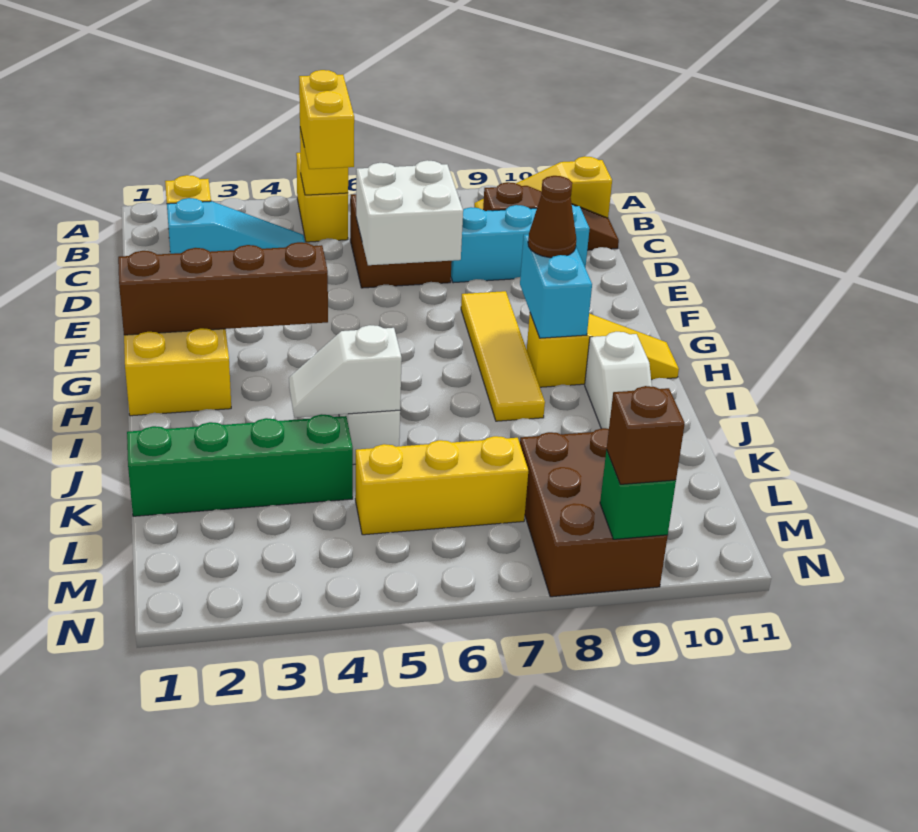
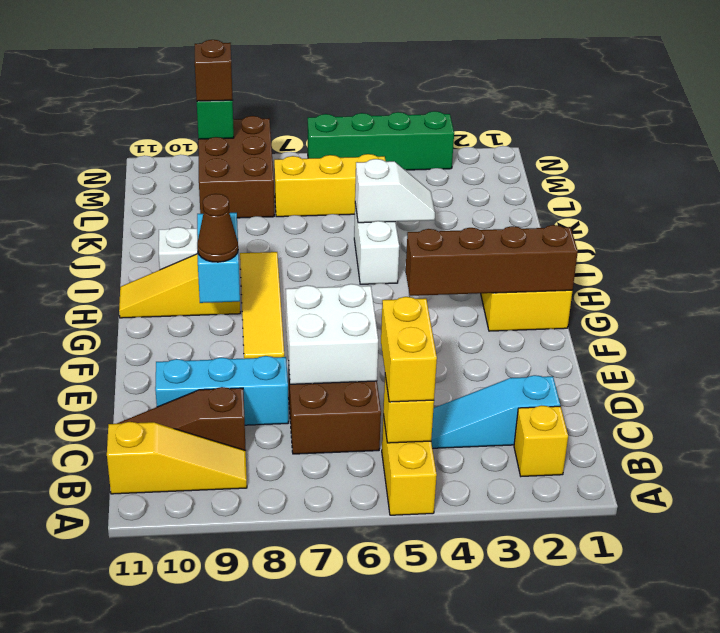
green 1x4 brick [127,414,353,516] -> green 1x4 brick moved to [308,111,454,170]

